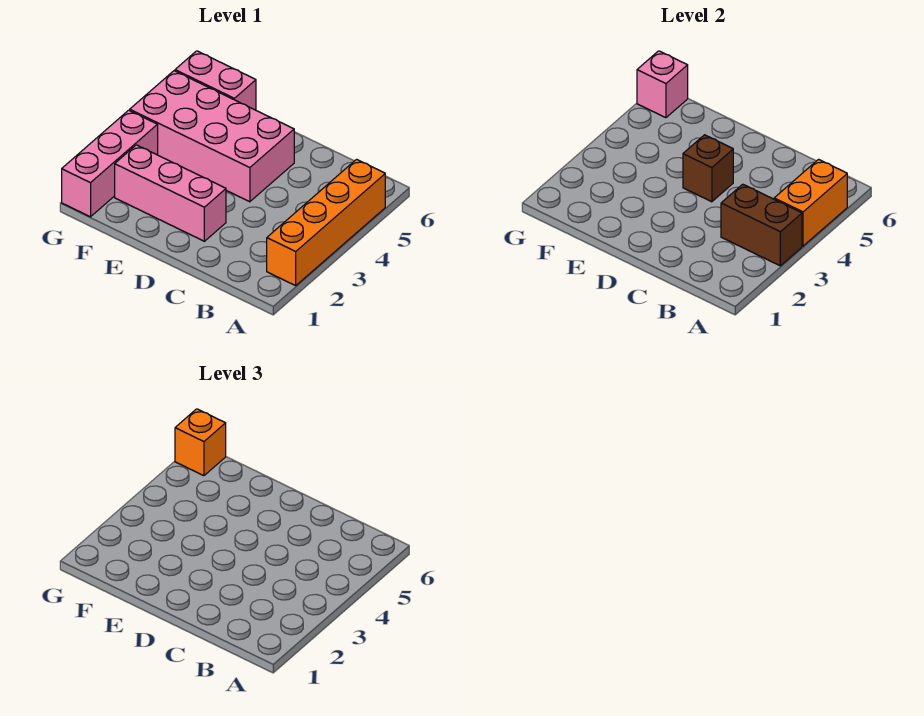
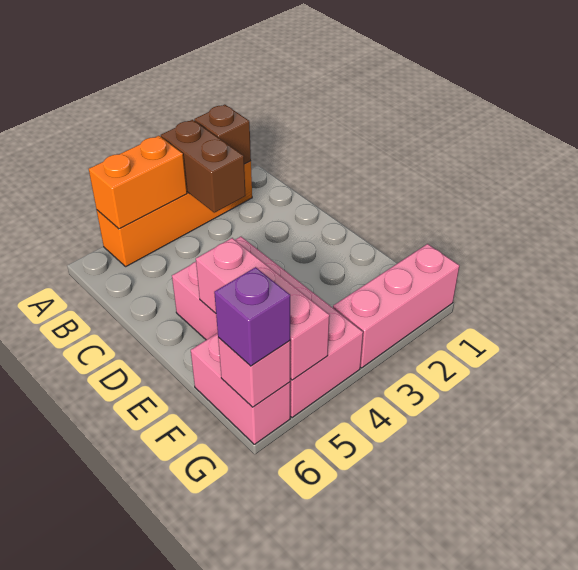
pink 1x3 brick [115,145,226,241] -> pink 1x3 brick moved to [196,238,330,380]
brown 1x1 brick [683,135,733,202] -> brown 1x1 brick moved to [194,105,251,164]
orange 1x1 brick [175,409,226,476] -> purple 1x1 brick [214,267,290,366]

